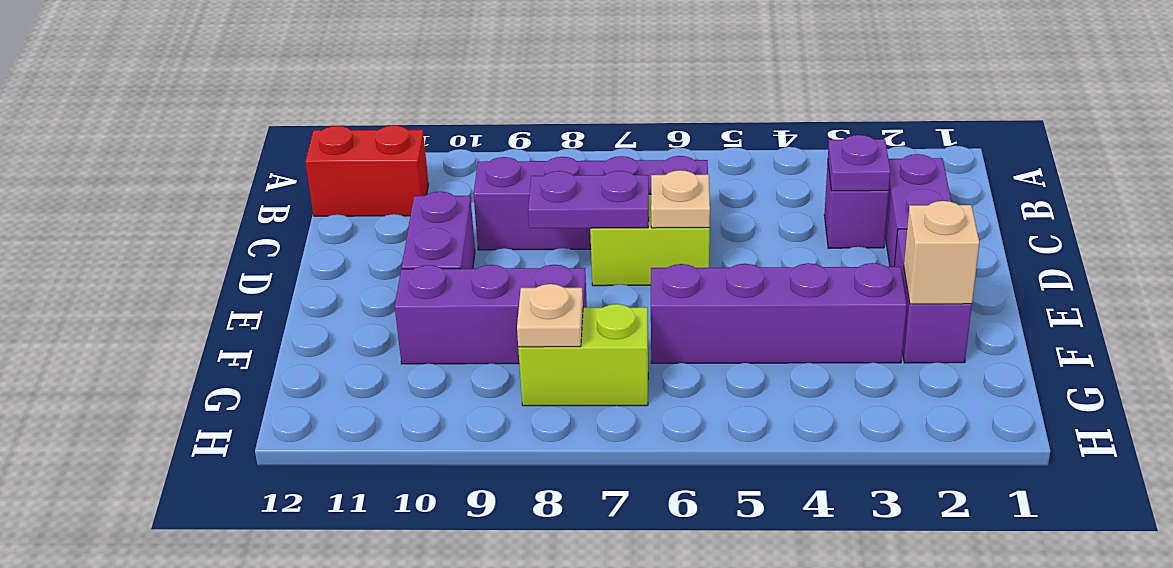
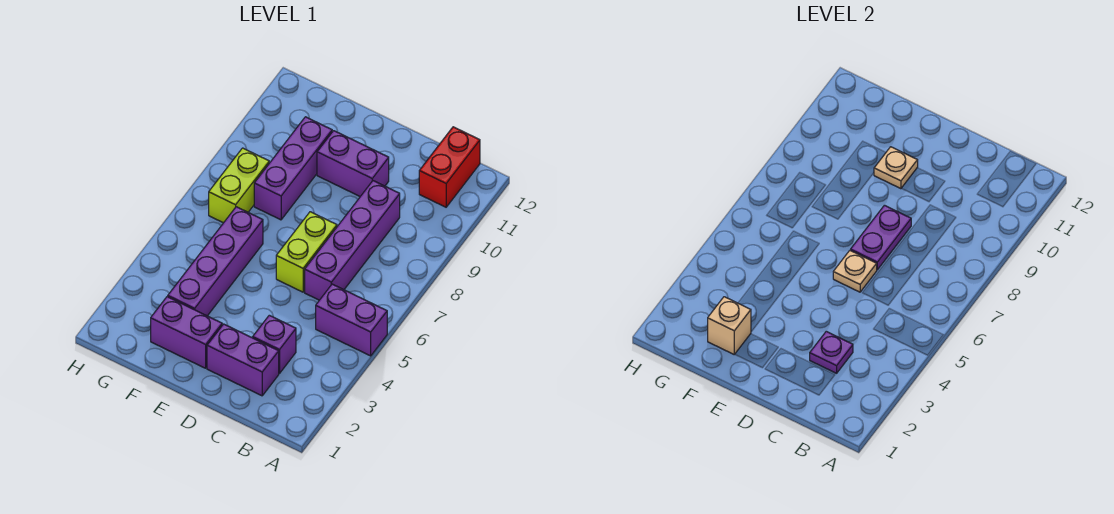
none -> purple 1x2 brick [316,284,387,356]
tan 1x1 plate [517,284,583,347] -> tan 1x1 plate moved to [874,147,918,189]

